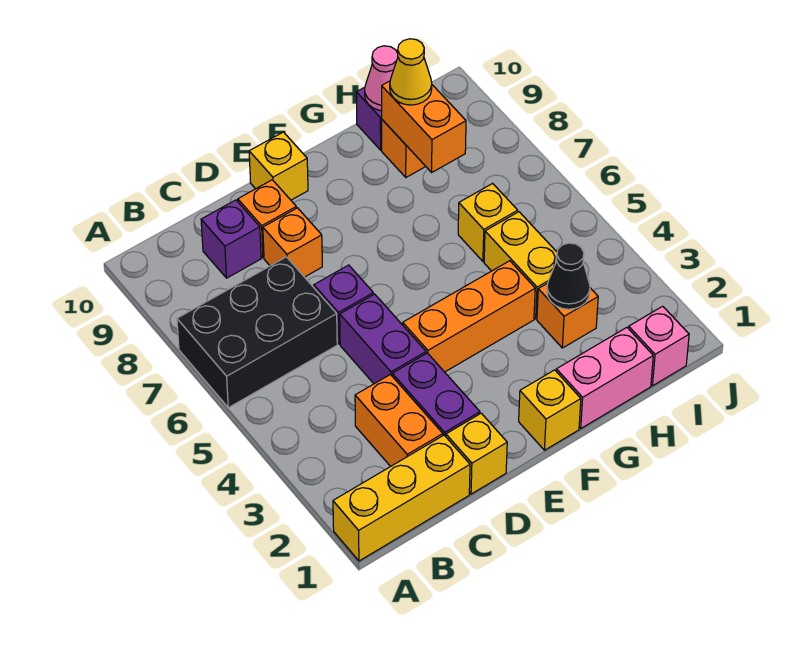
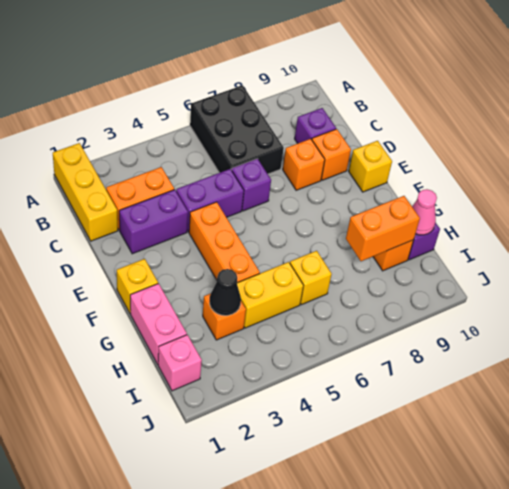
yellow 1x1 brick [446,413,507,494] -> none
yellow 1x1 cone [390,39,432,105] -> none

